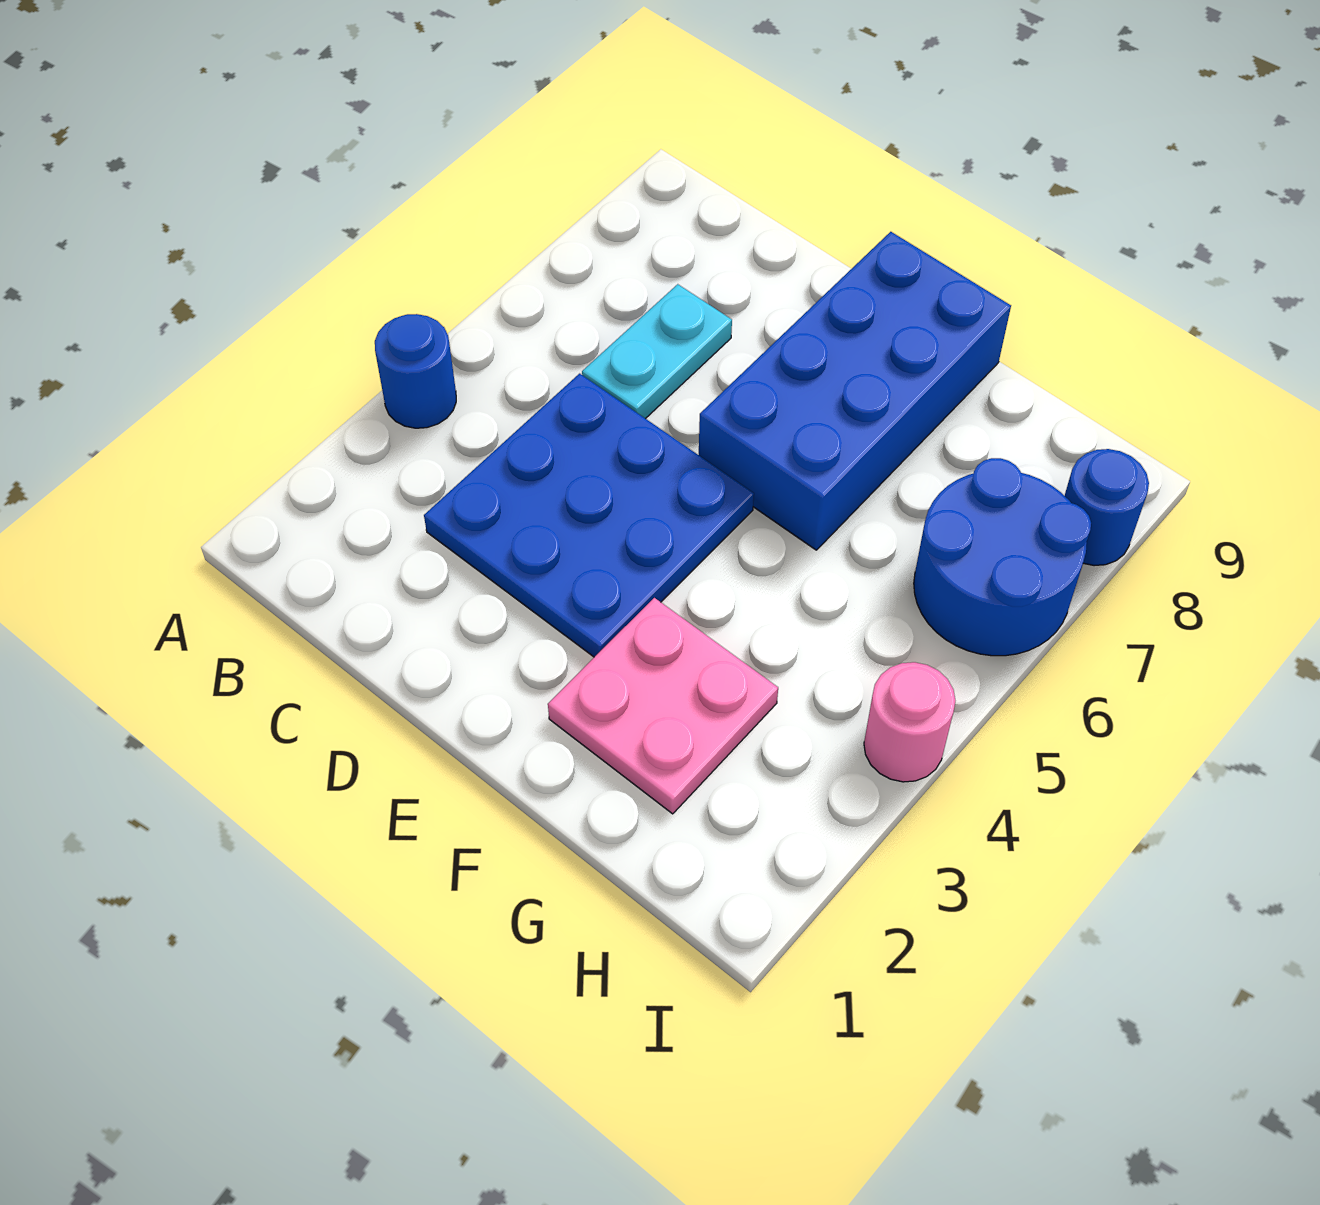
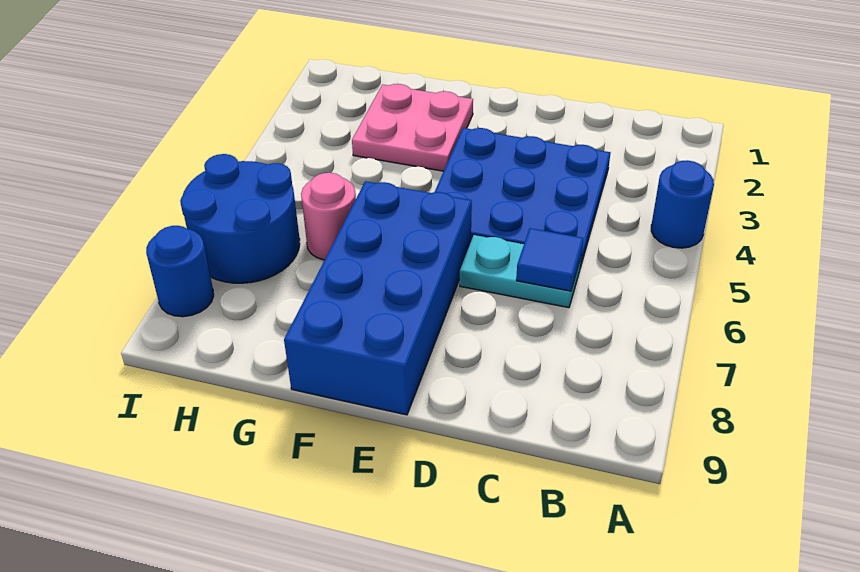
cyan 1x2 plate [582,284,732,419] -> cyan 1x2 plate turned to [460,235,581,308]
none -> blue 1x1 tile [516,228,583,291]
pink 1x1 round brick [864,662,955,782] -> pink 1x1 round brick moved to [301,173,356,260]

